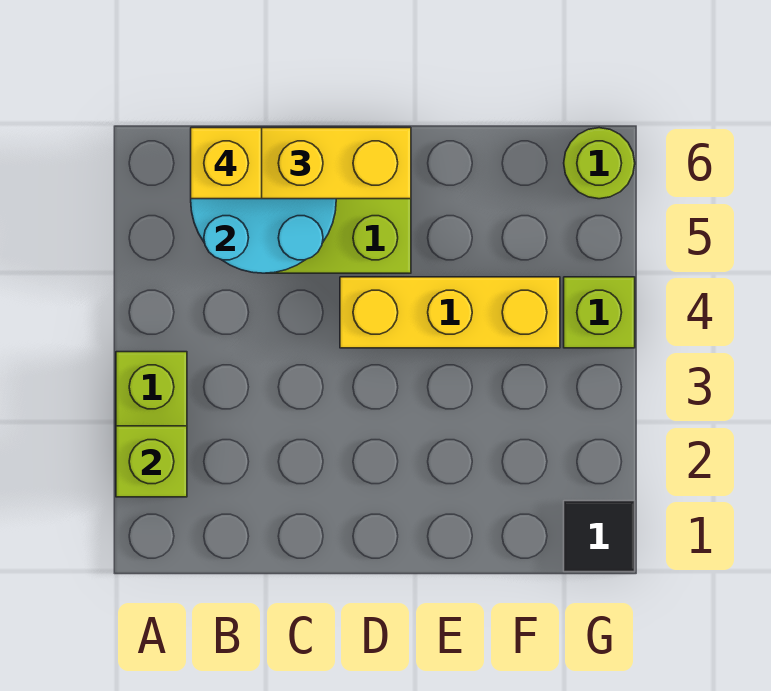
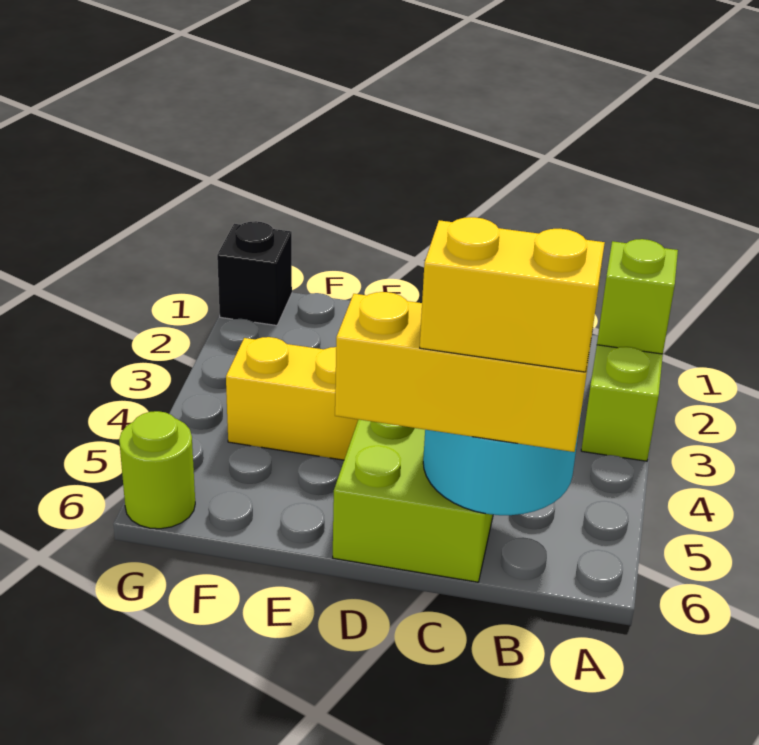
yellow 1x1 brick [191,128,262,199] -> yellow 1x2 brick [420,217,605,372]
black 1x1 tile [564,501,635,572] -> black 1x1 brick [217,221,292,325]
lime 1x1 brick [564,277,635,348] -> none

